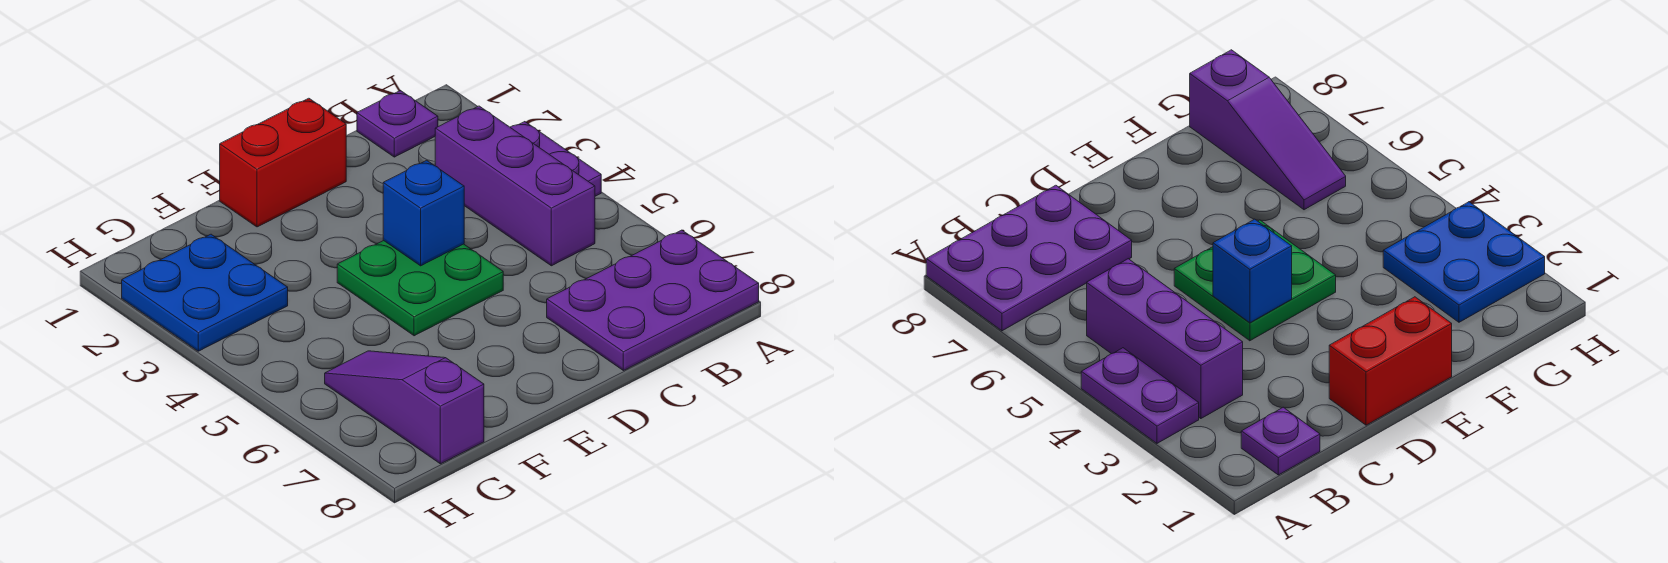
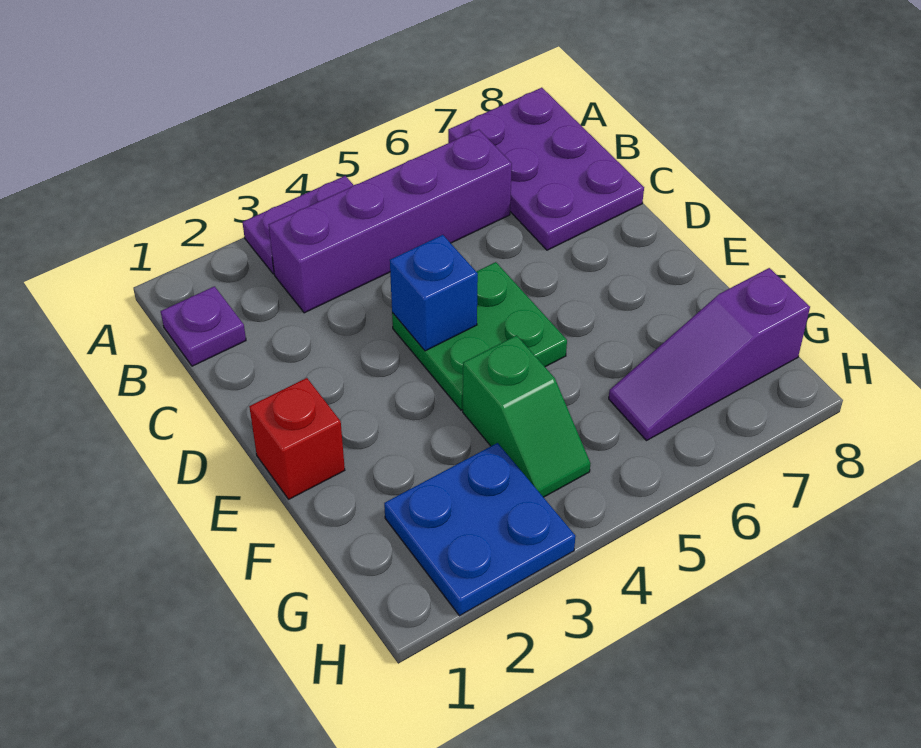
purple 1x3 brick [435,106,595,266] -> purple 1x4 brick [269,130,512,313]
red 1x2 brick [220,98,346,227] -> red 1x1 brick [249,378,345,499]
none -> green 1x2 slope [463,335,590,497]

